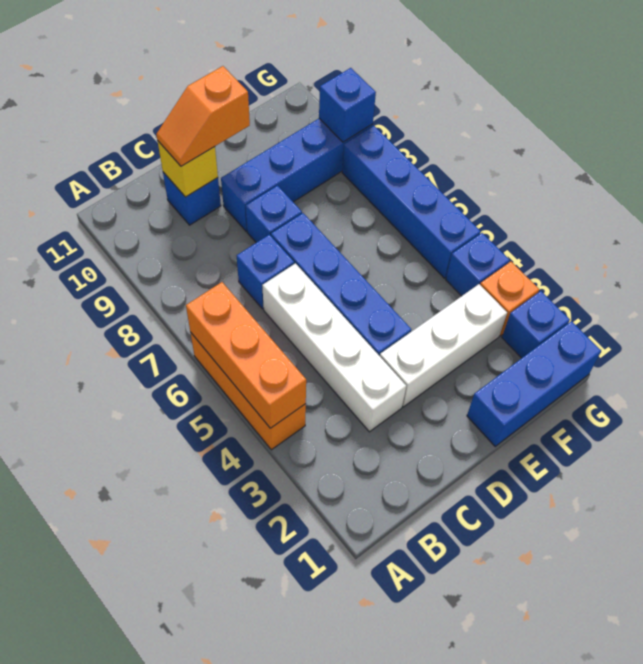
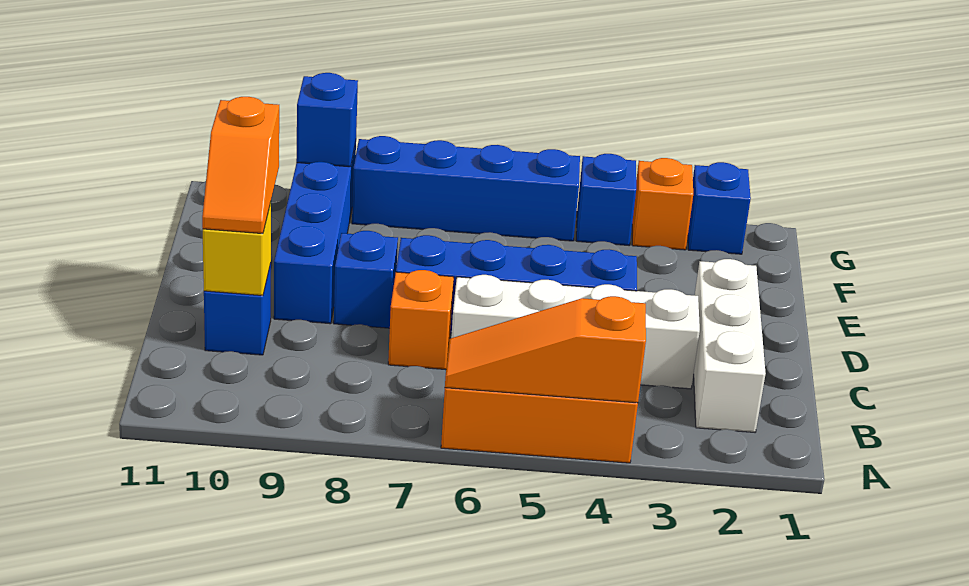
orange 1x3 brick [186,282,306,428] -> orange 1x3 slope [445,296,646,403]
blue 1x1 brick [237,235,294,309] -> orange 1x1 brick [388,270,454,370]
white 1x3 brick [380,284,507,407] -> white 1x3 brick moved to [694,259,766,432]
blue 1x3 brick [467,321,601,446] -> none

